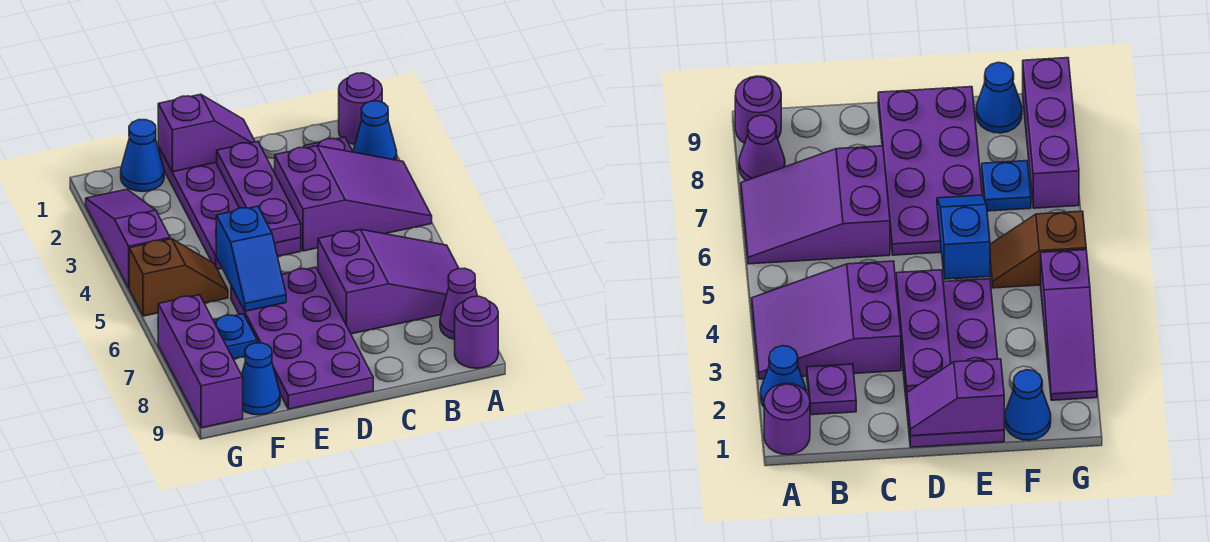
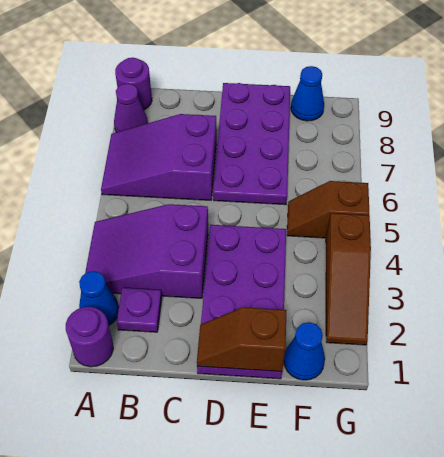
purple 1x2 slope [158,94,255,172] -> brown 1x2 slope [197,307,287,372]
purple 1x3 plate [217,141,301,243] -> none
blue 1x2 slope [216,206,286,311] -> none
blue 1x1 plate [213,314,257,359] -> none
purple 1x3 slope [86,189,170,288] -> brown 1x3 slope [326,213,371,345]
purple 1x3 brick [158,295,243,428] -> none

